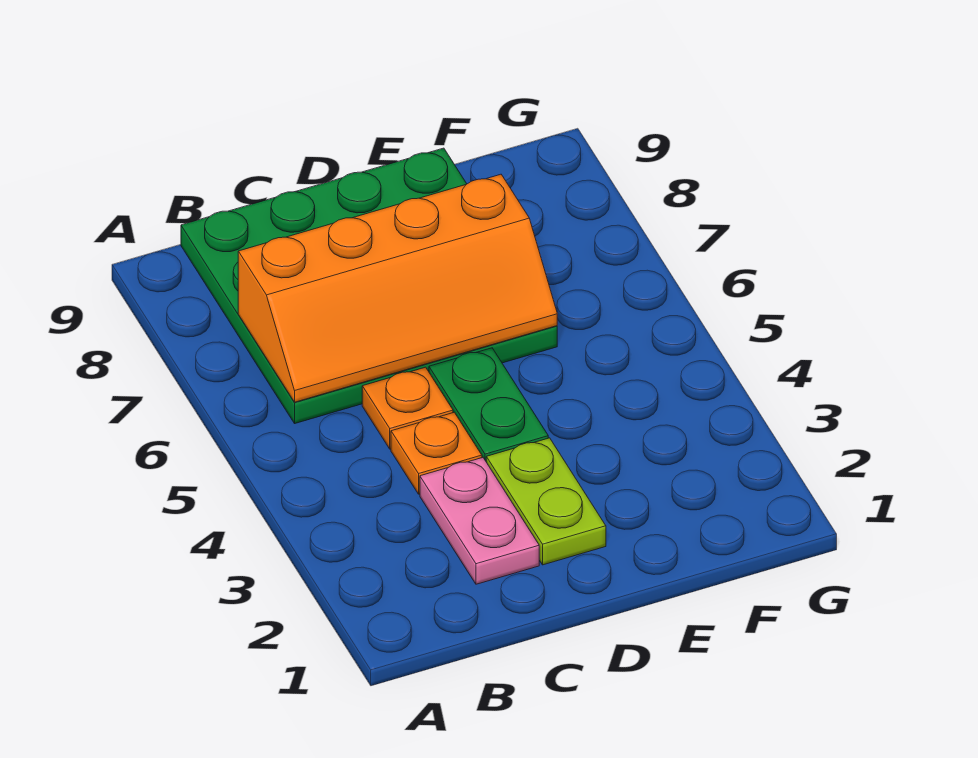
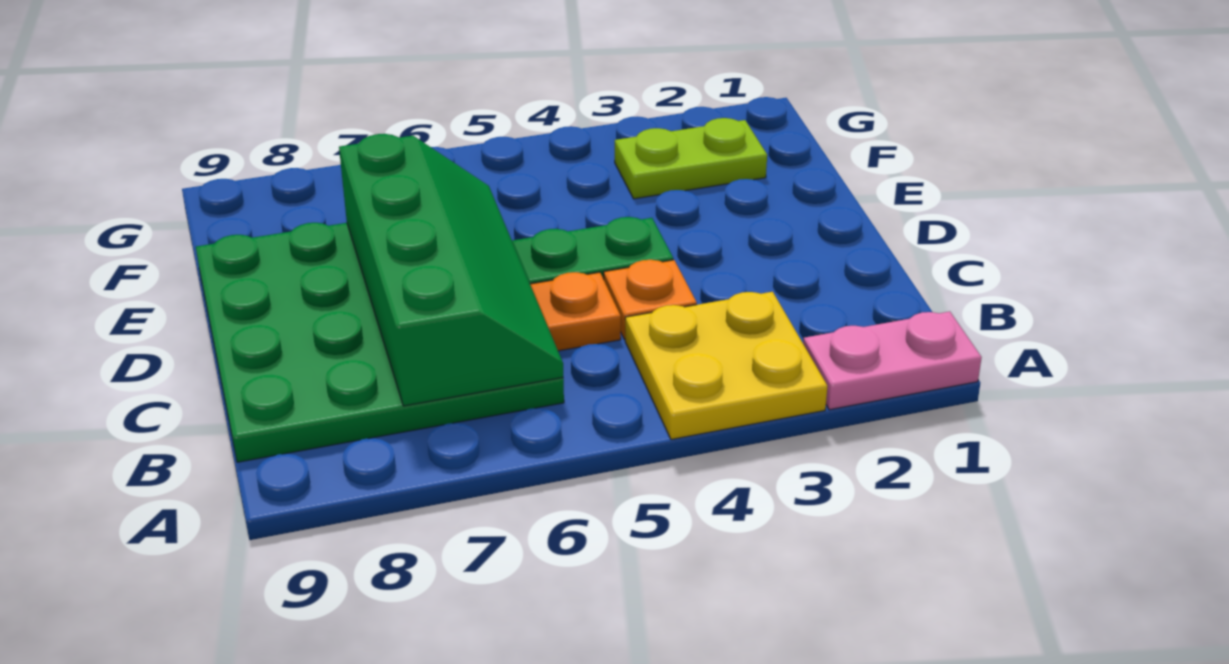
none -> yellow 2x2 plate [625,292,827,439]
orange 2x4 slope [238,174,557,402] -> green 2x4 slope [339,134,563,406]
pink 1x2 plate [420,458,539,584] -> pink 1x2 plate moved to [803,311,982,410]
lime 1x2 plate [486,438,606,565] -> lime 1x2 plate moved to [615,118,767,199]

